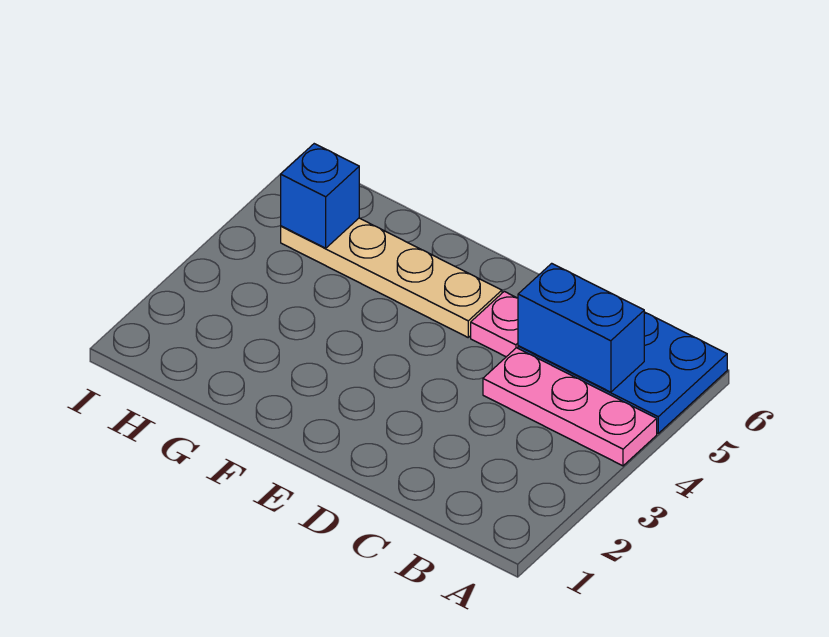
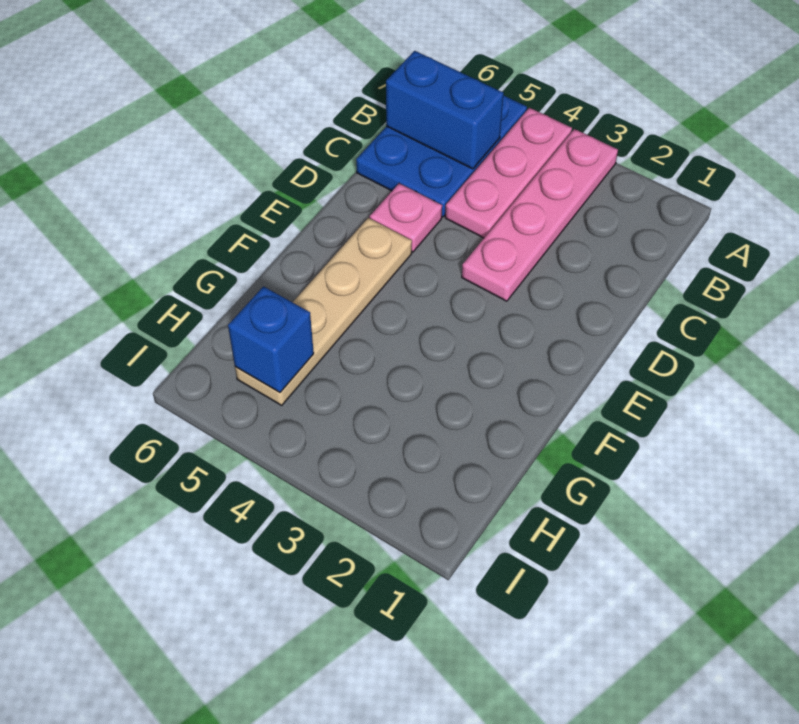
none -> pink 1x4 plate [462,129,618,301]
blue 1x2 brick [518,263,644,392] -> blue 1x2 brick turned to [386,51,504,169]

